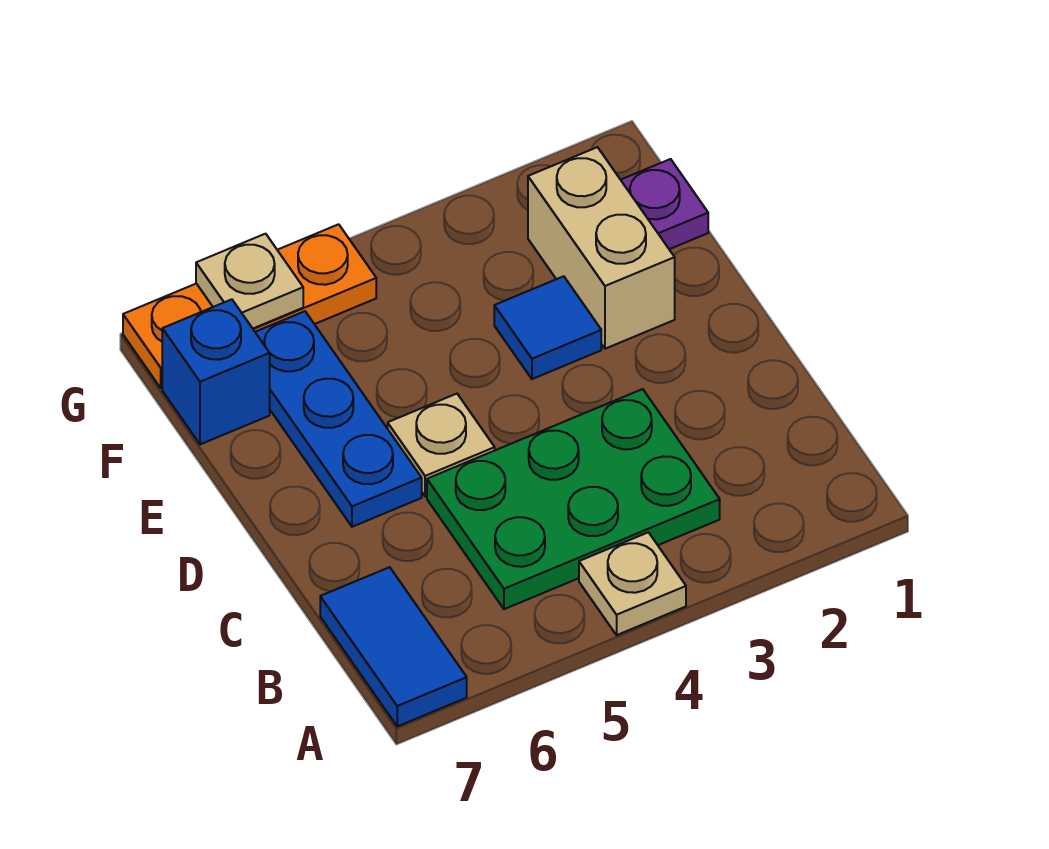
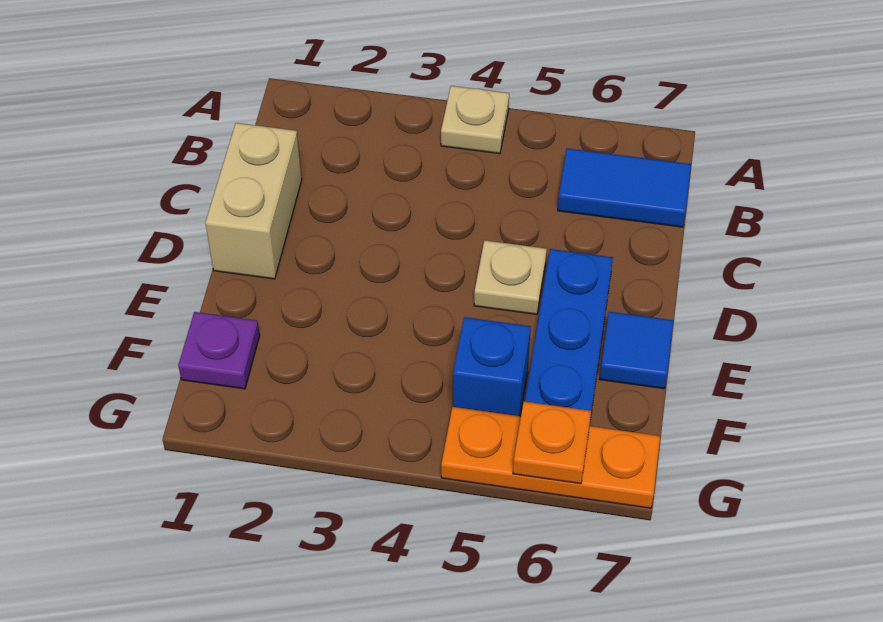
blue 1x2 tile [320,567,467,726] -> blue 1x2 tile turned to [558,148,691,227]
green 2x3 plate [427,389,720,609] -> none
tan 1x2 brick [528,147,675,349] -> tan 1x2 brick moved to [205,123,302,279]
blue 1x1 tile [494,276,601,379] -> blue 1x1 tile moved to [600,312,673,389]
blue 1x1 brick [162,299,270,444] -> blue 1x1 brick moved to [453,317,531,416]
tan 1x1 plate [196,234,303,328] -> orange 1x1 plate [513,401,591,484]

